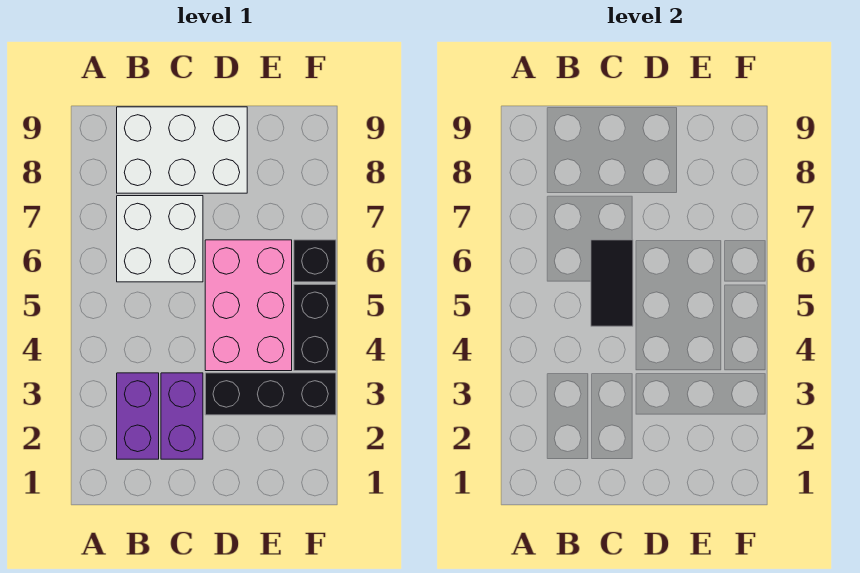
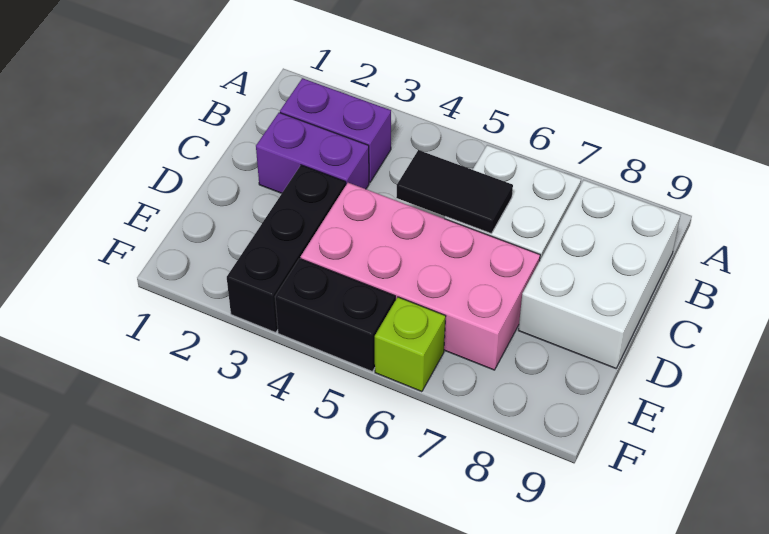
pink 2x3 brick [205,240,292,371] -> pink 2x4 brick [301,183,540,370]
black 1x1 brick [294,240,336,282] -> lime 1x1 brick [375,297,446,392]

